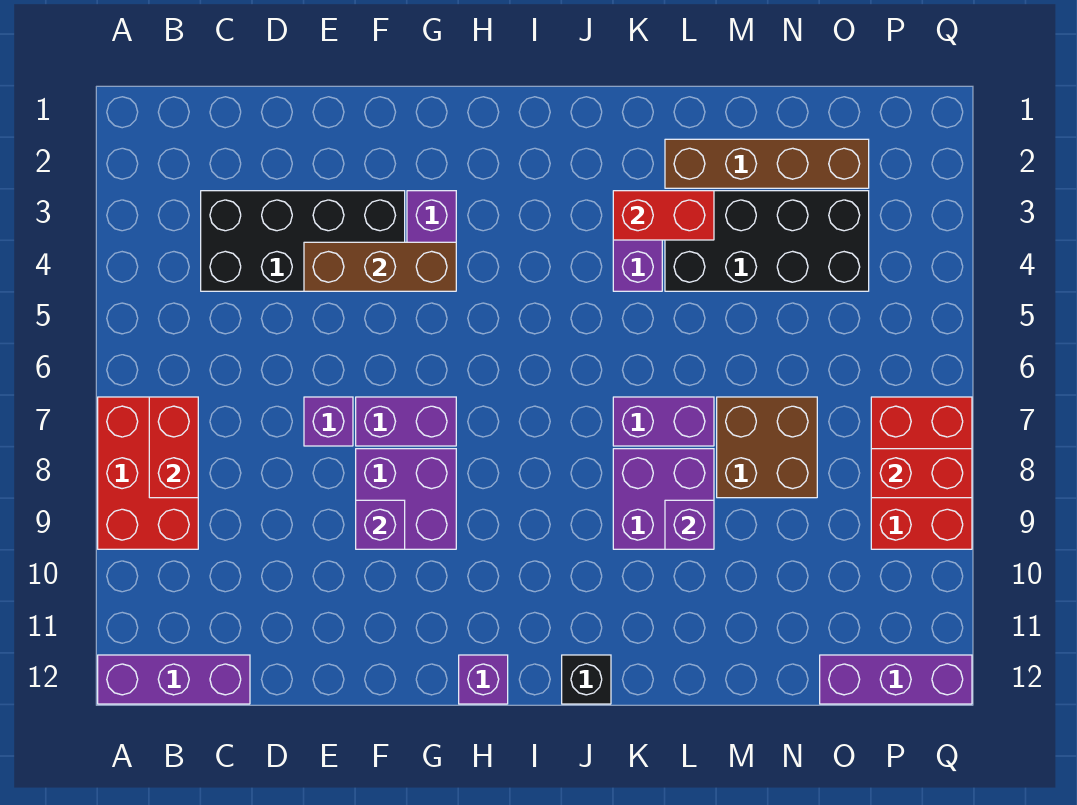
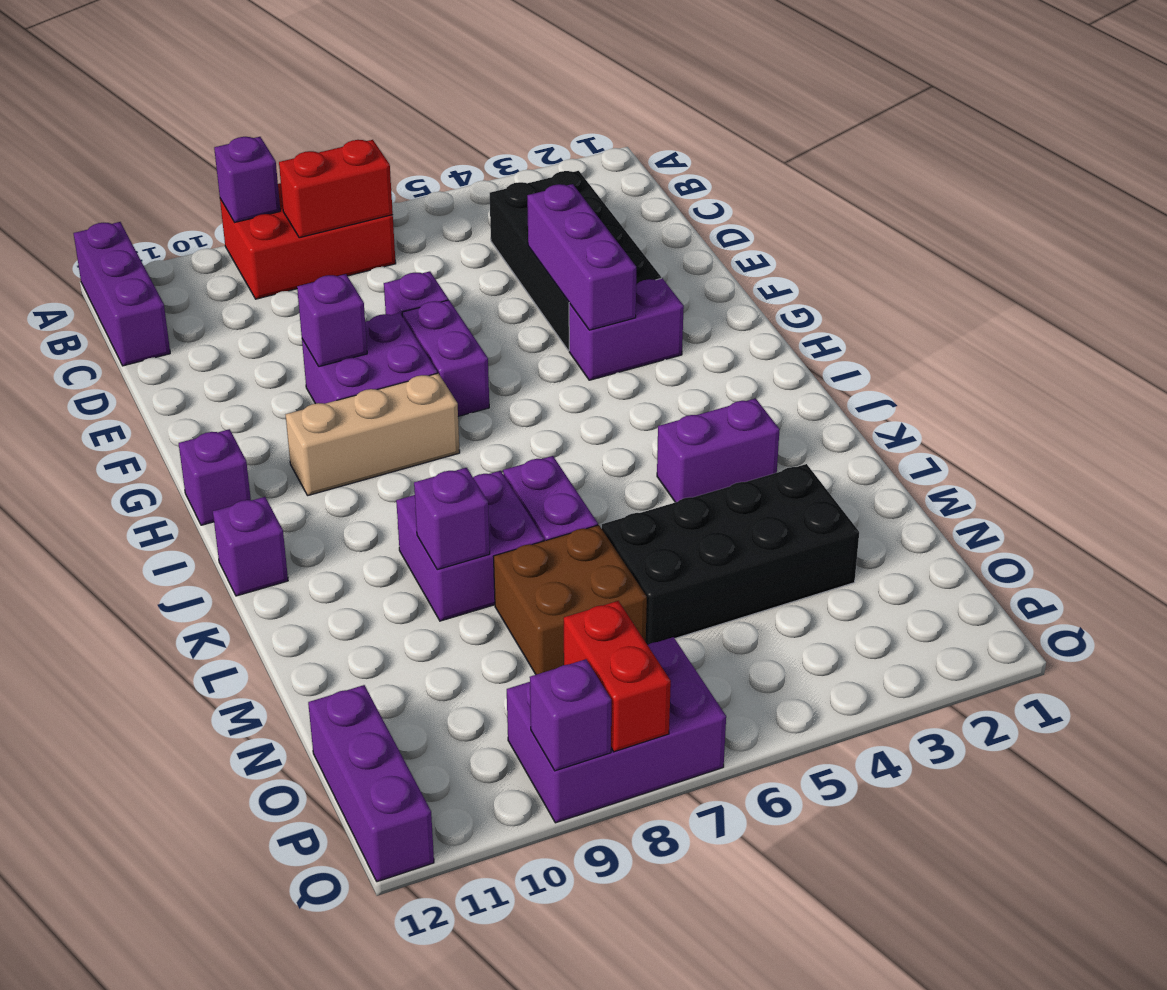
none -> purple 1x1 brick [214,137,280,223]
brown 1x3 brick [304,242,456,291] -> purple 1x3 brick [527,184,636,330]
none -> tan 1x3 brick [286,373,460,496]
black 1x1 brick [562,655,611,704] -> purple 1x1 brick [213,497,288,596]
red 1x2 brick [613,191,714,240] -> none
brown 1x4 brick [665,139,869,188] -> none
black 2x4 brick [665,191,869,291] -> black 2x4 brick turned to [602,464,859,645]
red 2x3 brick [871,397,972,549] -> purple 2x3 brick [507,637,726,823]
none -> purple 1x1 brick [530,659,611,771]

